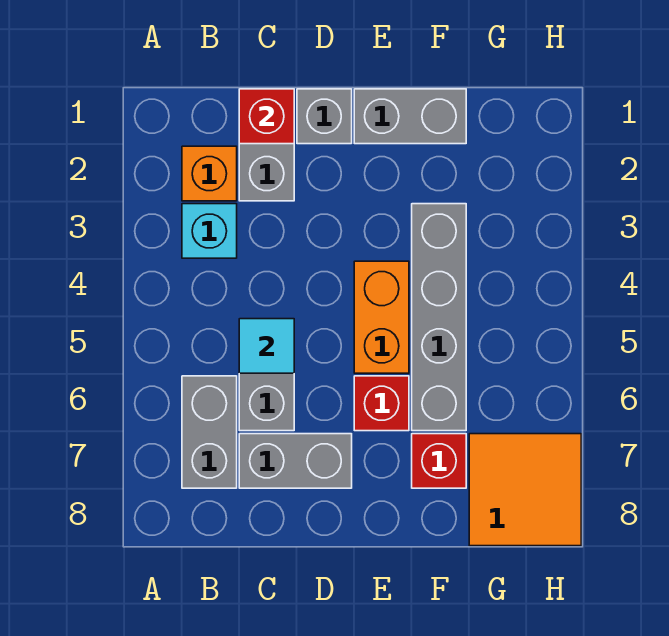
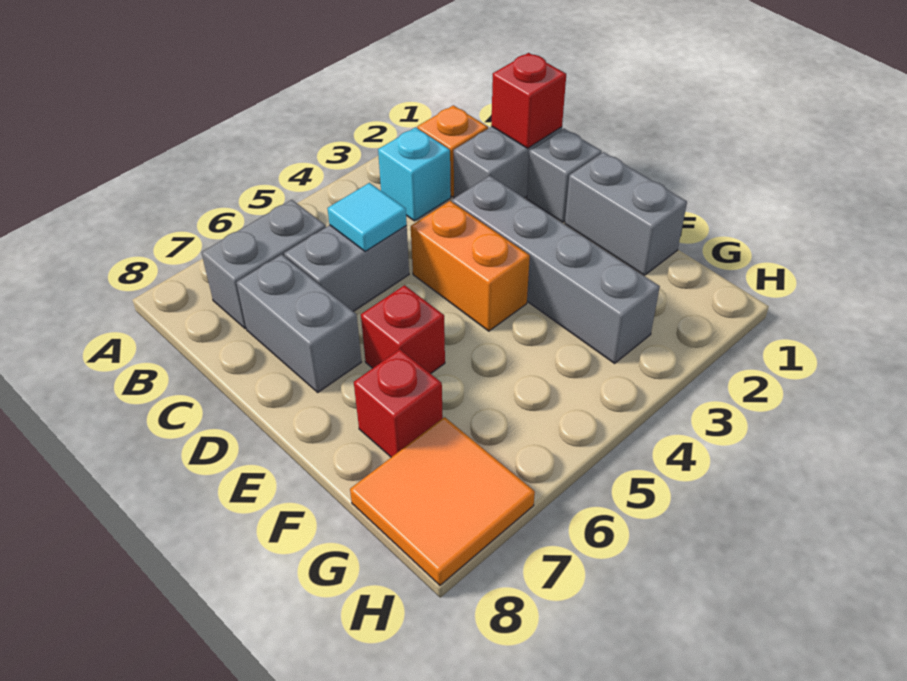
orange 1x2 brick [354,261,409,373] -> orange 1x2 brick turned to [411,201,530,331]
grey 1x4 brick [412,204,466,431] -> grey 1x4 brick turned to [452,176,660,363]

